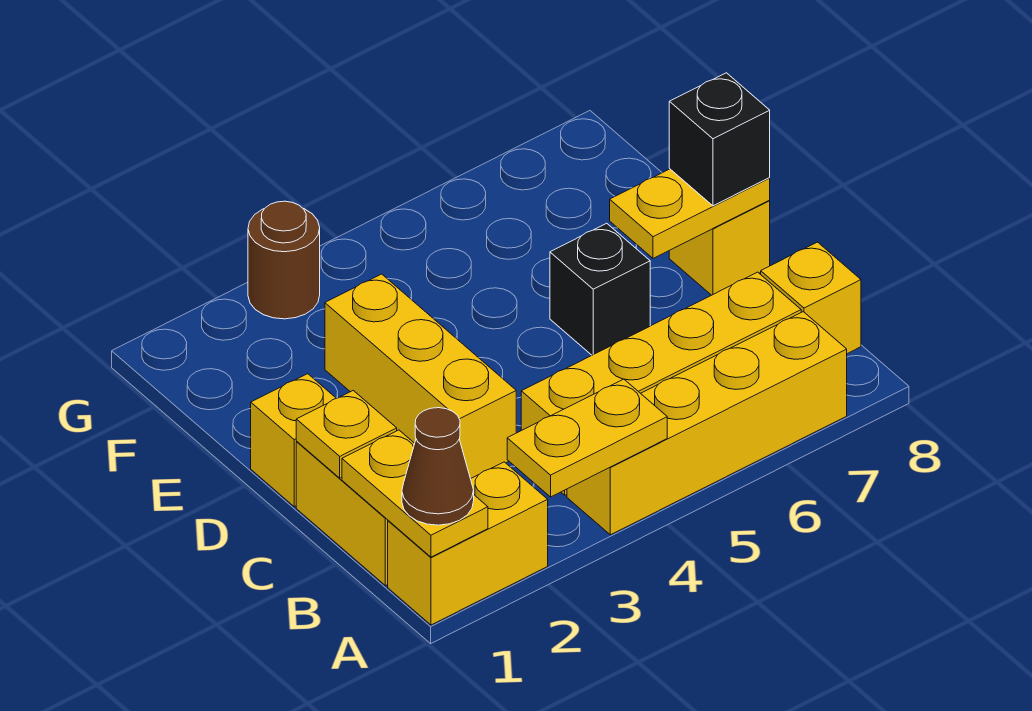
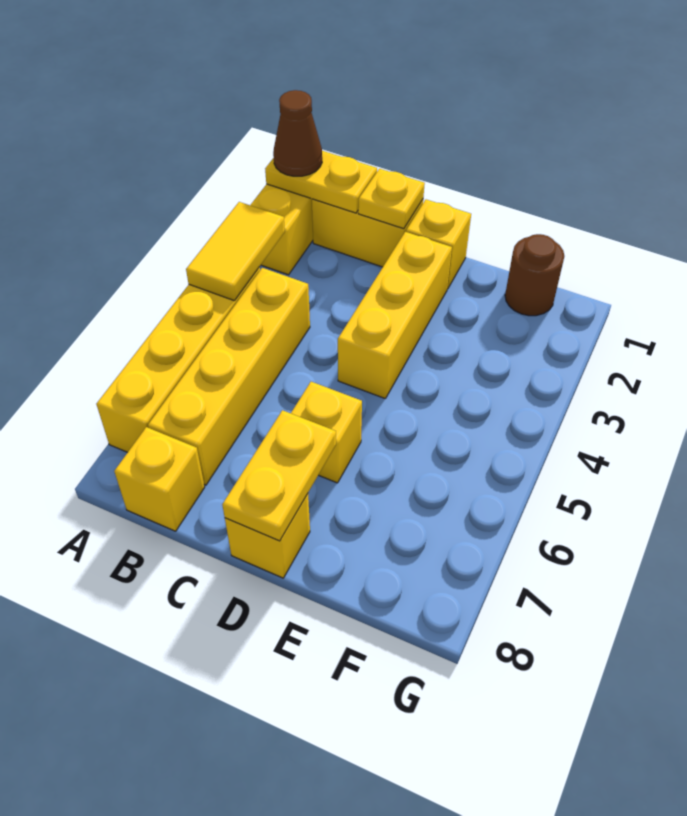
yellow 1x2 plate [507,379,667,497] -> yellow 1x2 tile [186,202,285,300]
yellow 1x3 brick [325,274,516,479] -> yellow 1x3 brick turned to [338,232,452,399]
black 1x1 brick [550,223,650,355] -> yellow 1x1 brick [291,382,362,483]
black 1x1 brick [669,73,770,206] -> none
brown 1x1 round brick [248,201,320,319] -> brown 1x1 round brick moved to [505,234,564,316]

